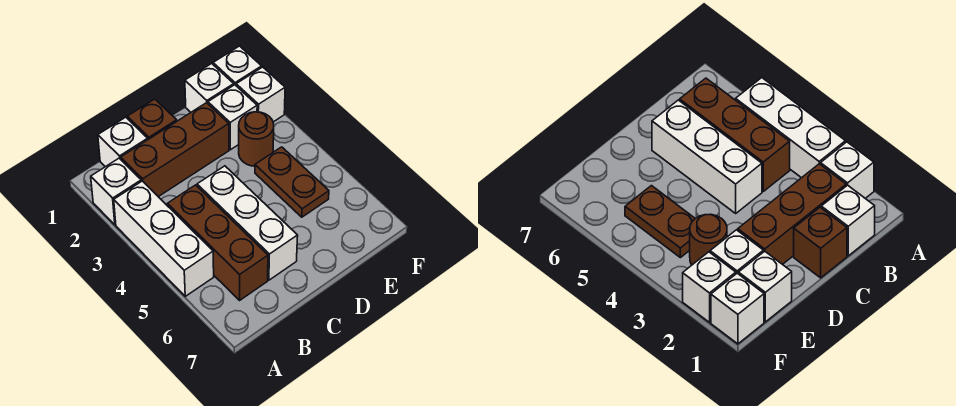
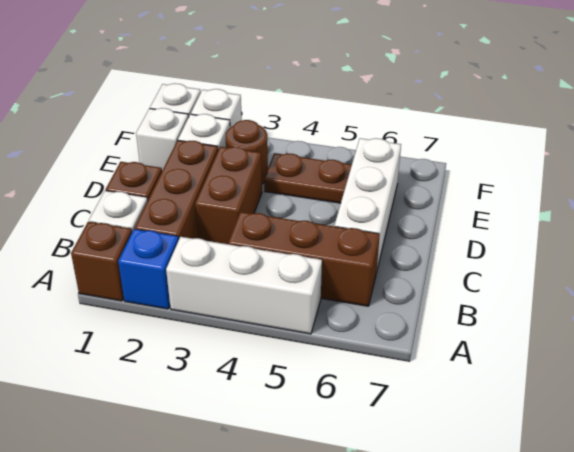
none -> brown 1x1 brick [71,222,132,301]
white 1x1 brick [91,158,141,225] -> blue 1x1 brick [118,229,179,309]
none -> brown 1x2 brick [195,147,262,244]
white 1x3 brick [197,166,298,280] -> white 1x3 brick turned to [334,138,401,269]

